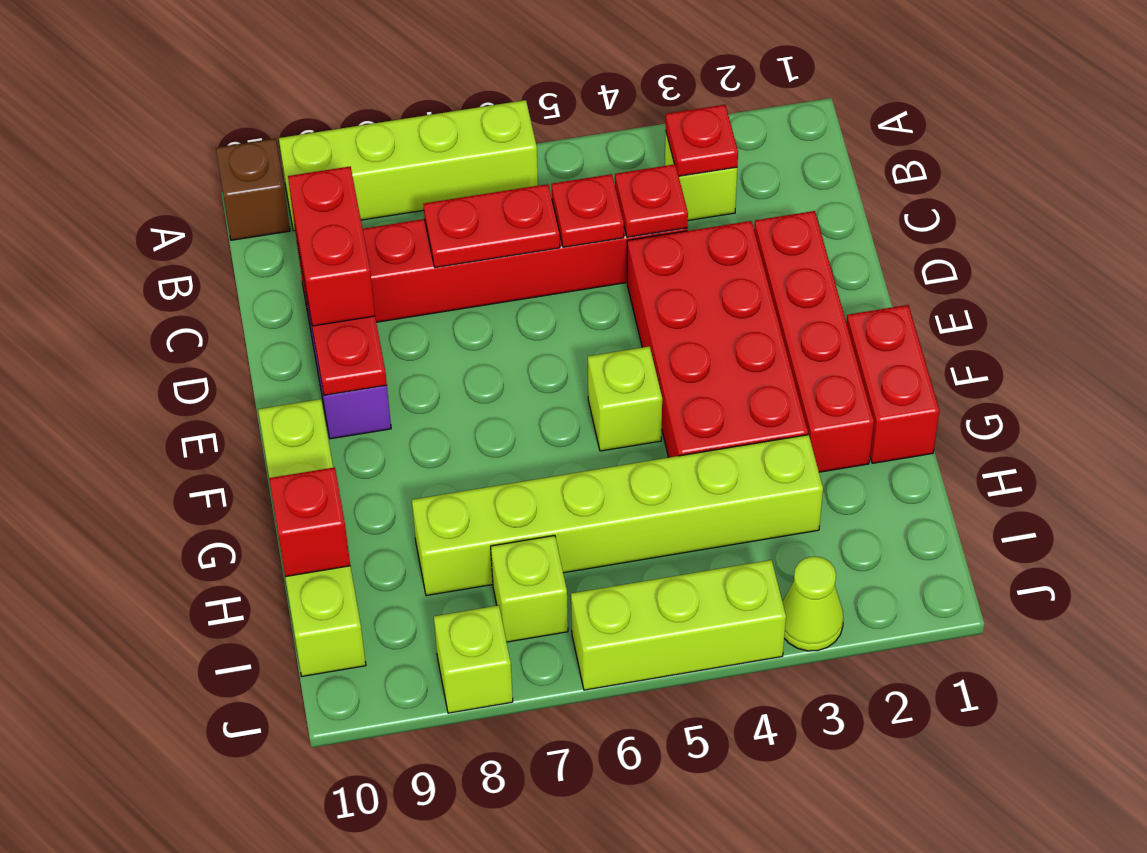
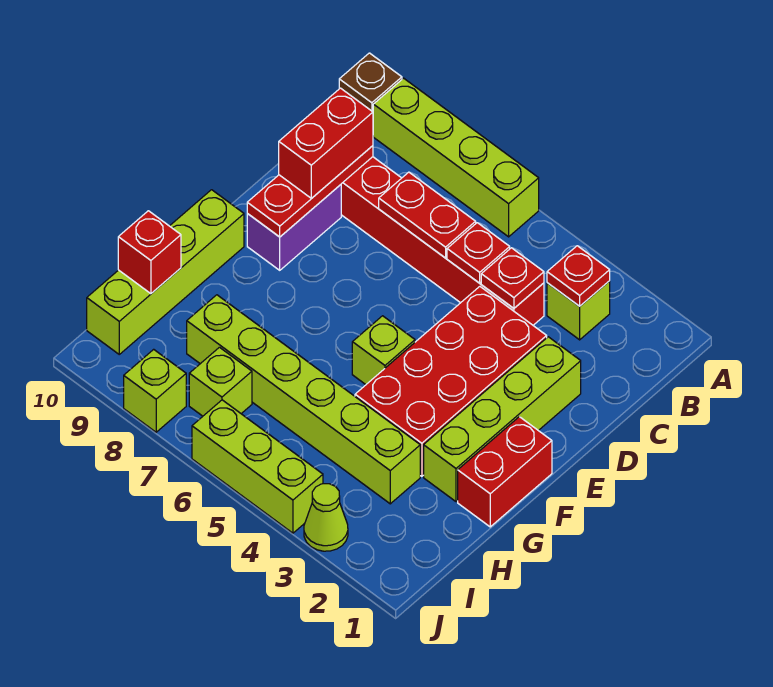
red 1x4 brick [754,211,874,472] -> lime 1x4 brick [424,337,581,502]

